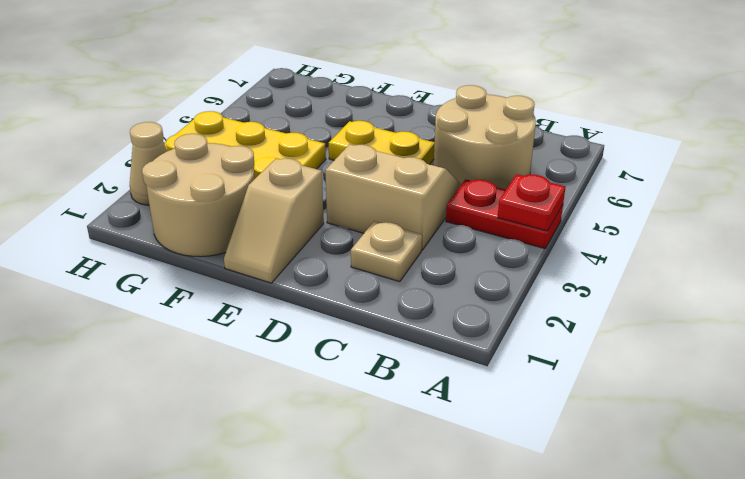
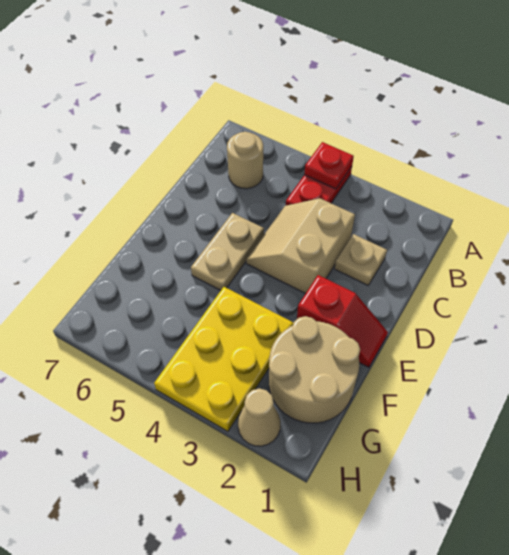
tan 2x2 round brick [434,85,536,189] -> tan 1x1 round brick [227,132,263,189]
yellow 1x2 plate [329,121,435,165] -> tan 1x2 plate [191,213,264,290]
tan 1x2 slope [224,158,324,283] -> red 1x2 slope [297,275,388,368]

